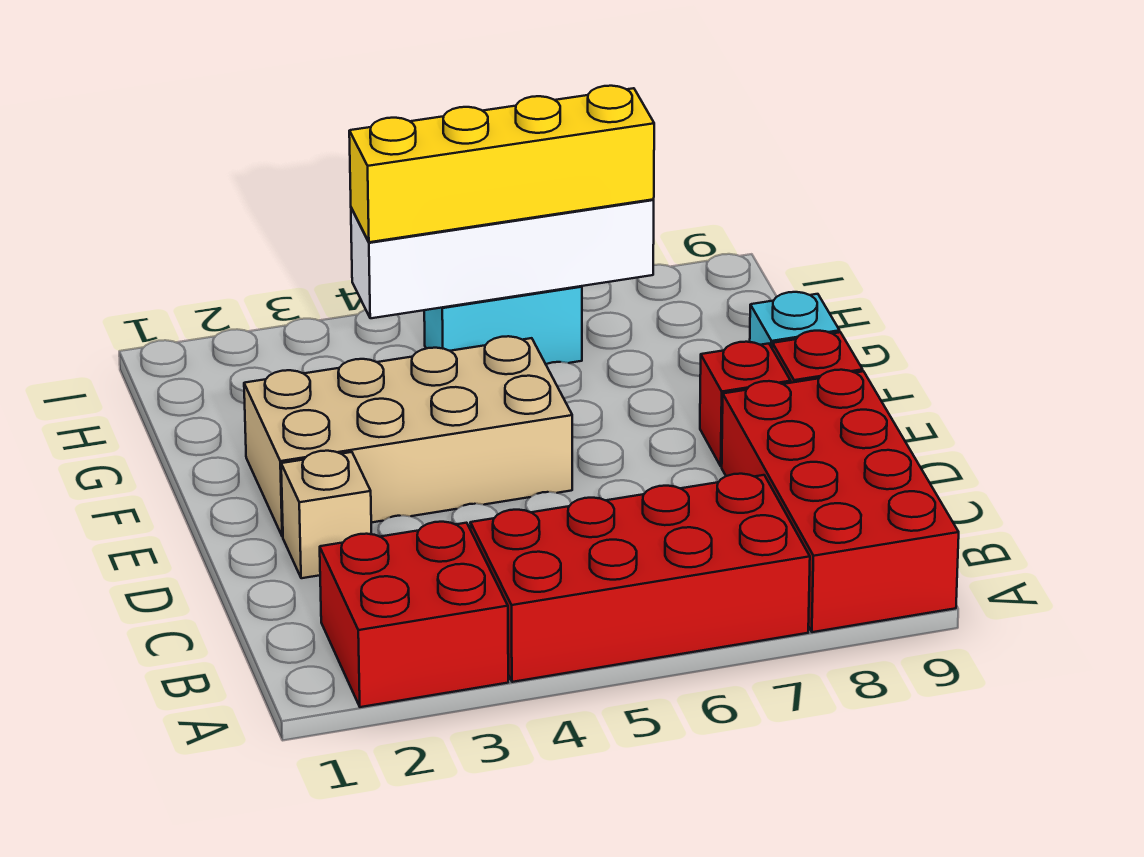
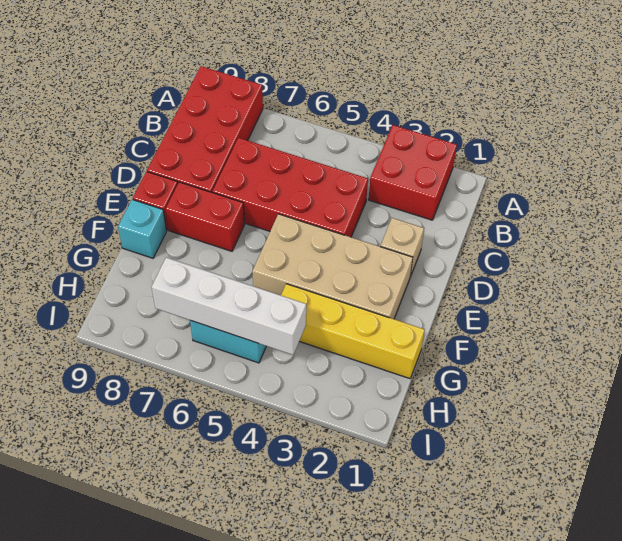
red 2x4 brick [470,474,810,682] -> red 2x4 brick moved to [212,138,368,237]
red 1x1 brick [700,342,791,467] -> red 1x2 brick [166,182,245,251]
yellow 1x4 brick [349,86,654,242] -> yellow 1x4 brick moved to [281,284,425,379]

